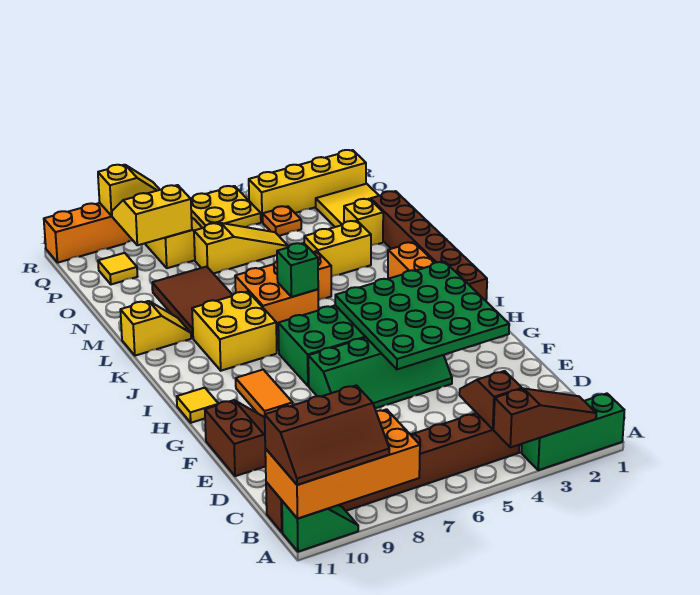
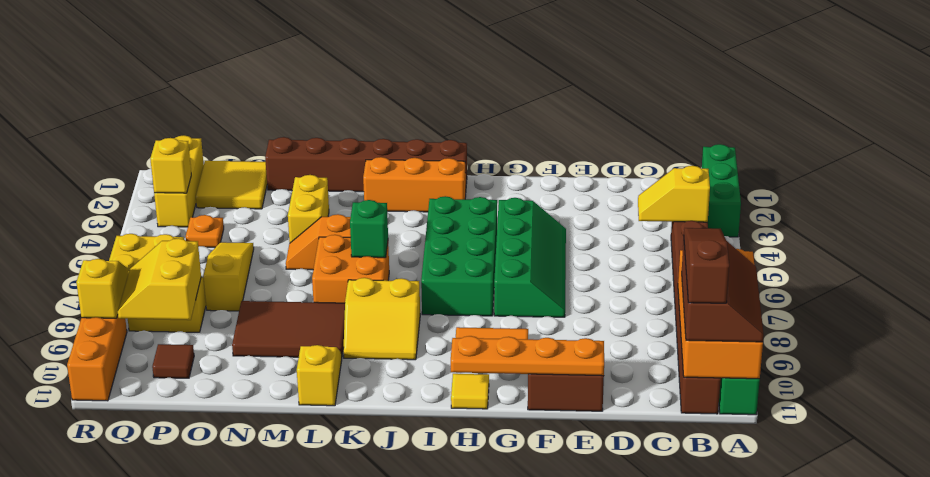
brown 1x3 slope [493,389,596,447] -> brown 1x3 slope moved to [684,228,729,303]
brown 1x2 slope [459,371,522,429] -> yellow 1x2 slope [638,166,710,222]
none -> orange 1x4 plate [451,336,604,376]
green 4x4 plate [335,262,509,369] -> none
yellow 2x2 brick [192,292,277,371] -> yellow 2x2 slope [343,278,420,360]
yellow 1x1 brick [344,199,383,246] -> yellow 1x1 brick moved to [150,138,191,193]
yellow 1x1 tile [98,253,138,284] -> brown 1x1 tile [152,344,194,378]
yellow 1x4 brick [249,150,366,222] -> yellow 1x3 brick [154,135,204,227]

